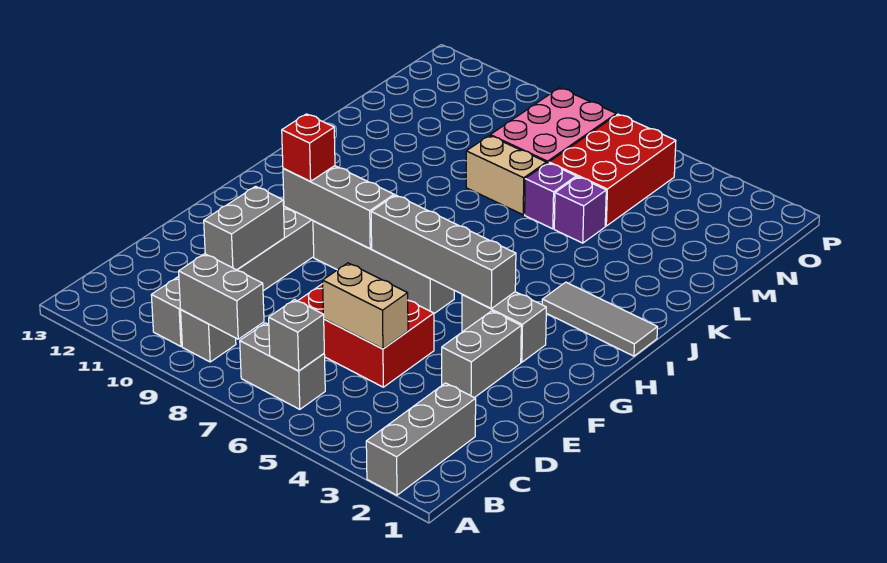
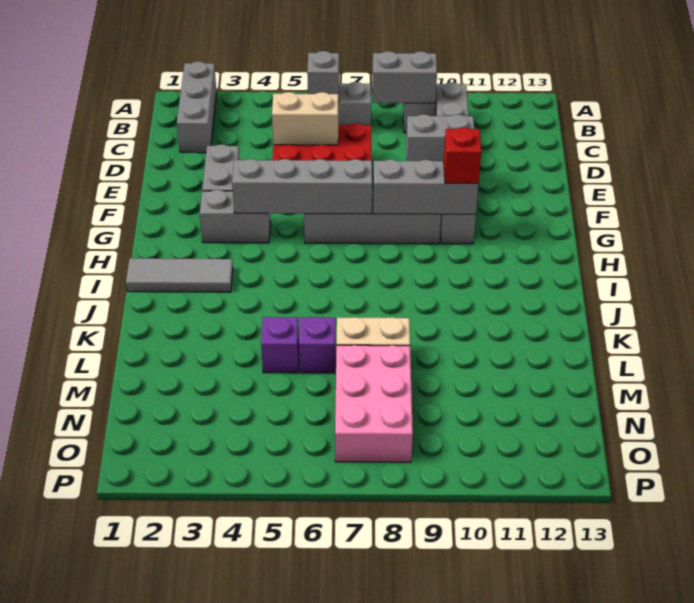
grey 1x2 brick [204,186,284,270] -> grey 1x2 brick turned to [406,114,474,161]
red 2x3 brick [549,114,676,226] -> none

